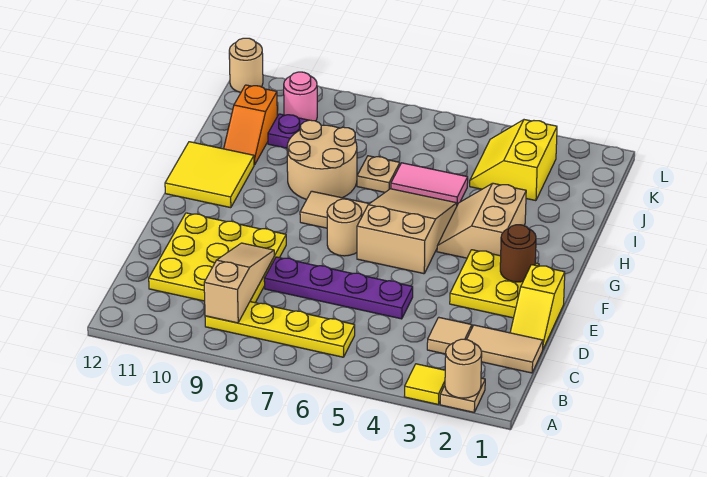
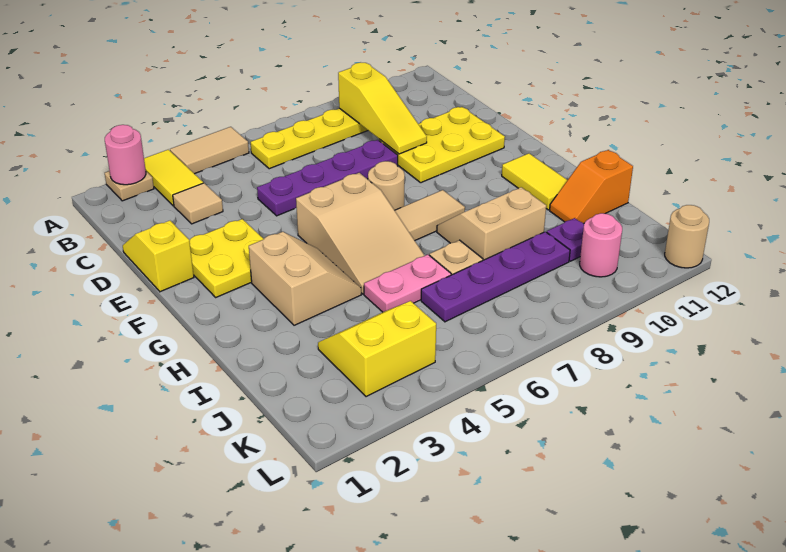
tan 1x1 round brick [445,339,482,398] -> pink 1x1 round brick [105,125,146,185]
yellow 1x1 tile [404,364,445,404] -> yellow 1x2 tile [144,150,203,206]
tan 1x3 slope [204,243,274,323] -> yellow 1x3 slope [338,62,427,154]
tan 1x2 tile [467,325,543,373] -> tan 1x2 tile moved to [170,127,249,174]
yellow 3x3 plate [149,213,286,303] -> yellow 2x3 plate [379,107,505,183]
brown 1x1 round brick [500,225,536,282] -> none
yellow 2x2 tile [165,142,254,208] -> yellow 1x2 tile [502,153,567,210]
tan 2x2 round brick [287,120,357,200] -> tan 2x2 slope [437,187,546,260]
pink 1x2 tile [391,163,468,205] -> pink 1x2 plate [364,255,451,312]
orange 1x2 slope [224,85,277,165] -> orange 1x2 slope turned to [550,150,633,224]
yellow 2x2 slope [470,120,557,201] -> yellow 2x2 slope turned to [318,301,436,397]
none -> purple 1x4 plate [421,232,570,322]

